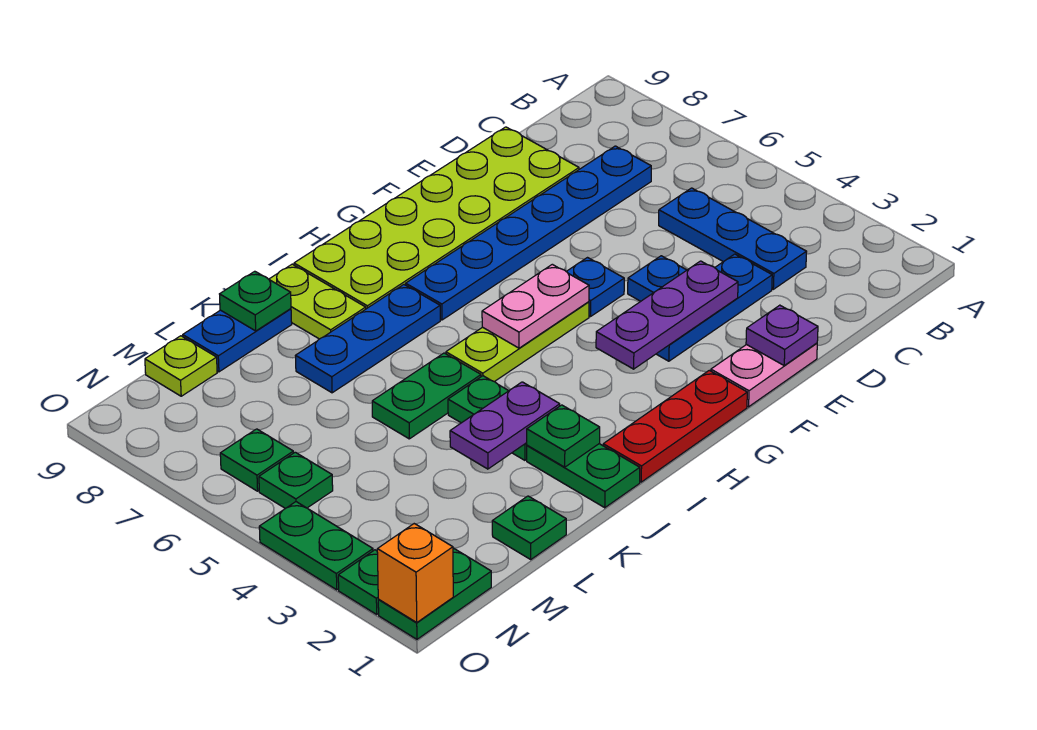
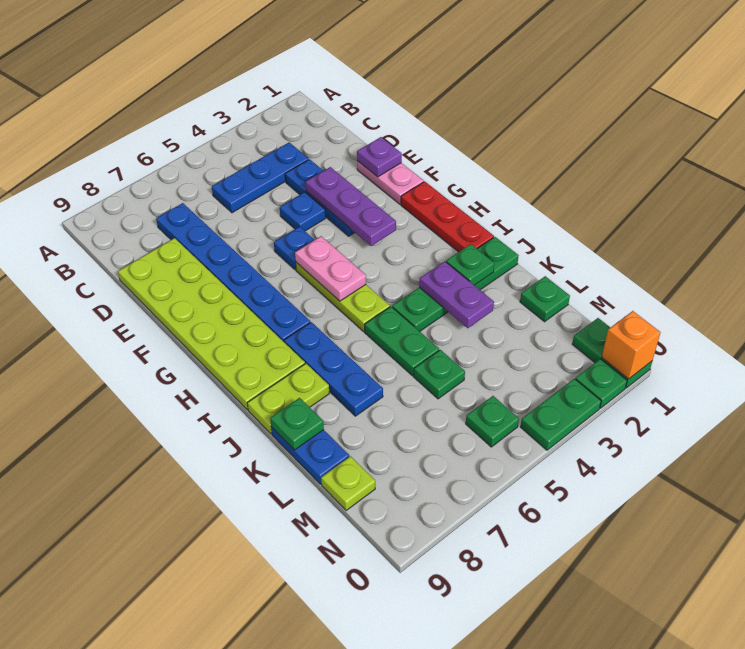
green 1x1 plate [220,429,293,491] -> green 1x1 plate moved to [414,350,465,399]

